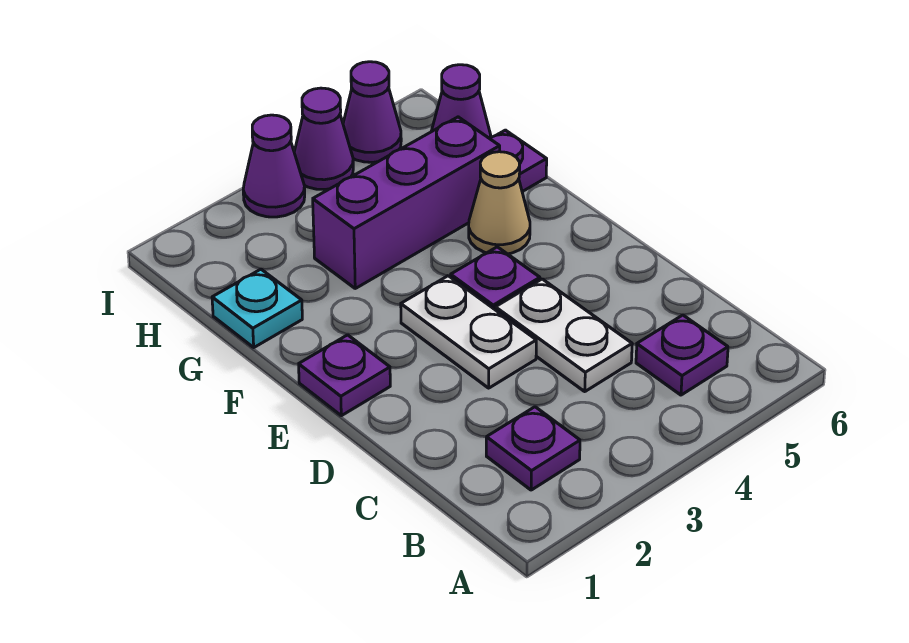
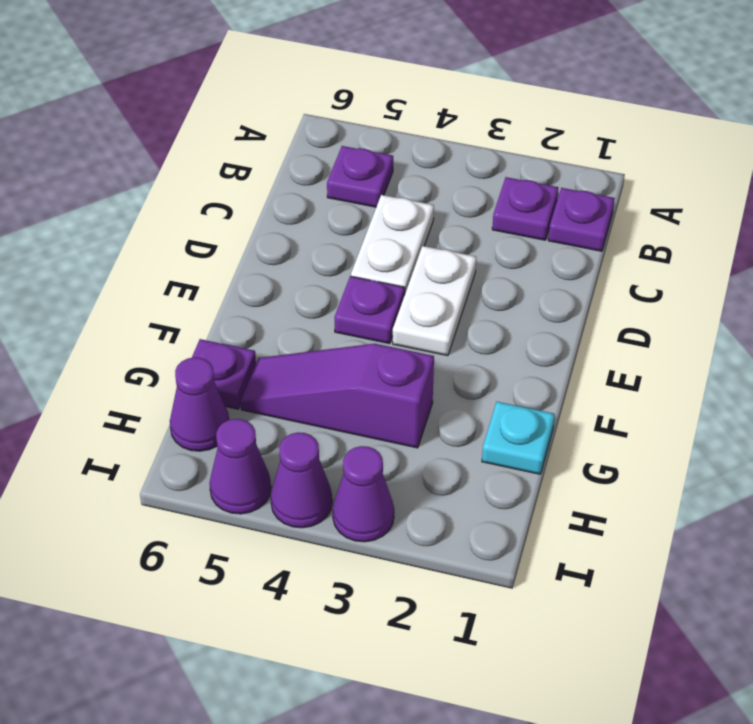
purple 1x1 plate [299,335,390,416] -> purple 1x1 plate moved to [548,188,615,251]
tan 1x1 cone [469,152,530,254] -> none
purple 1x3 brick [313,117,500,288] -> purple 1x3 slope [241,344,434,448]

